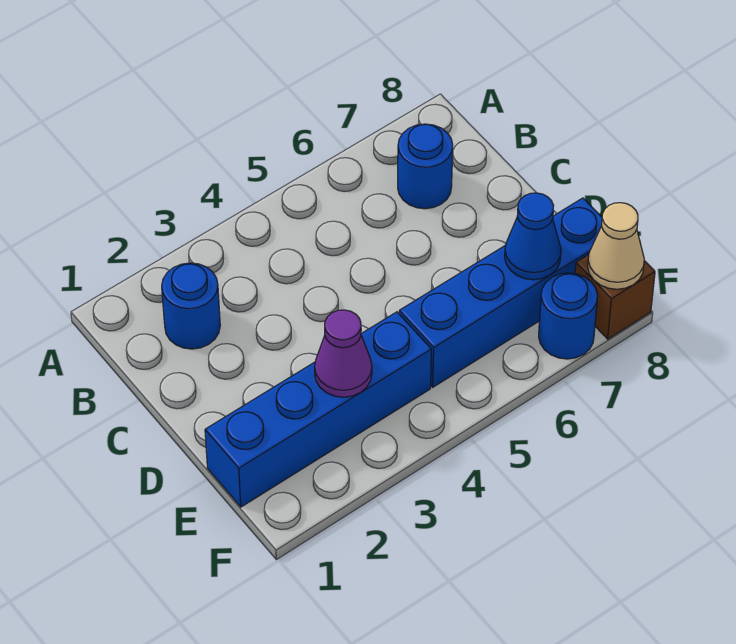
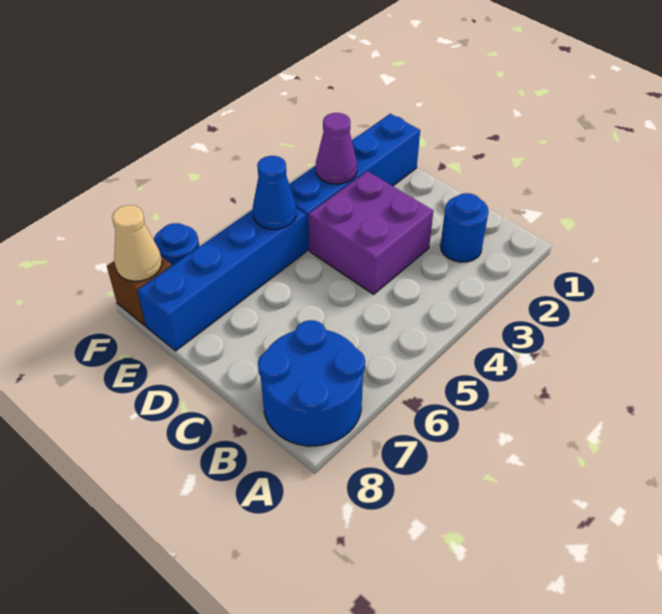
blue 1x1 round brick [398,124,453,209] -> blue 2x2 round brick [258,320,365,446]
none -> purple 2x2 brick [309,171,433,294]
blue 1x1 cone [505,193,561,280] -> blue 1x1 cone moved to [253,156,296,229]

